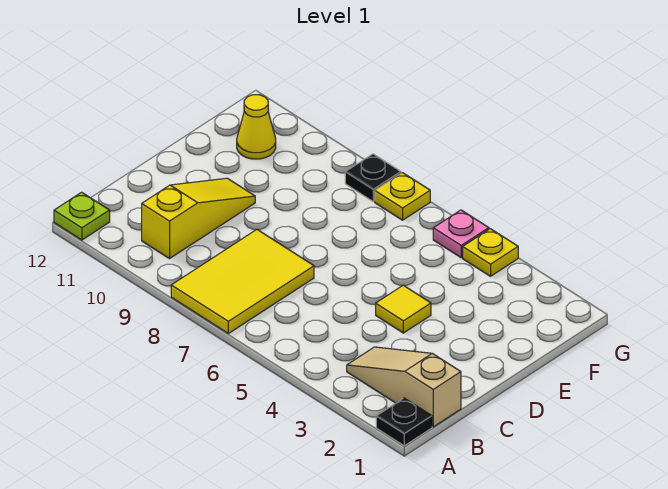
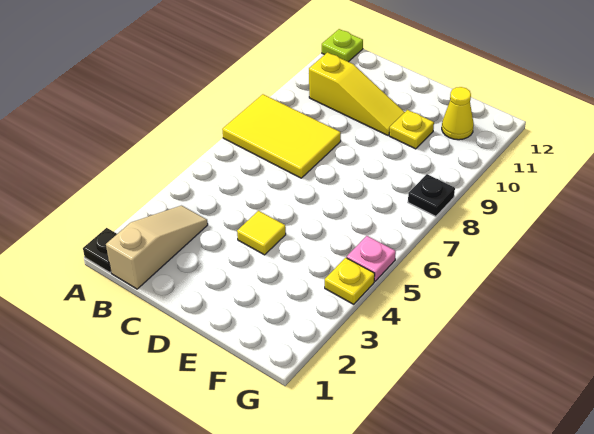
yellow 1x1 plate [375,173,430,220] -> yellow 1x1 plate moved to [389,110,434,149]

